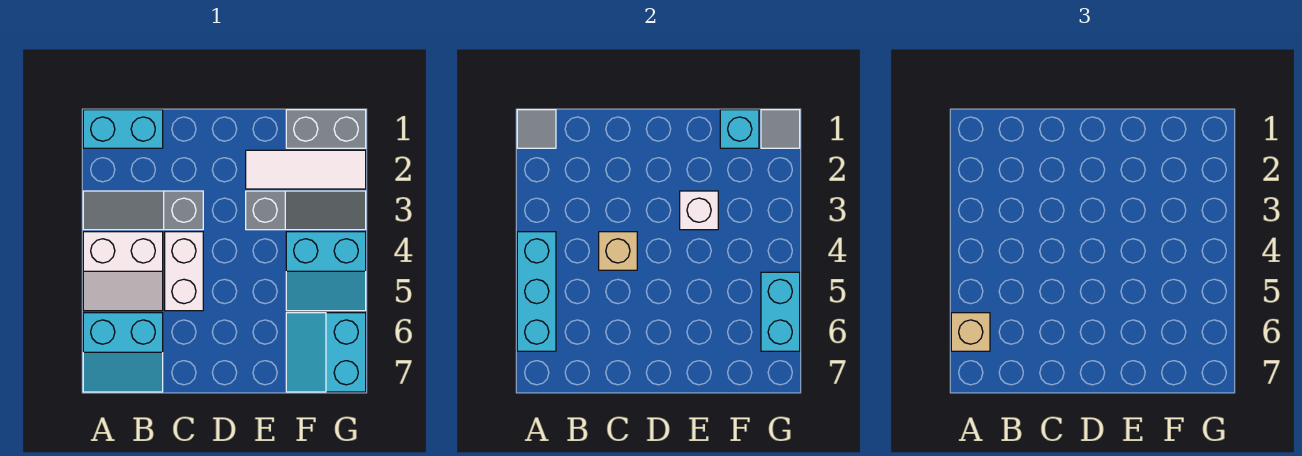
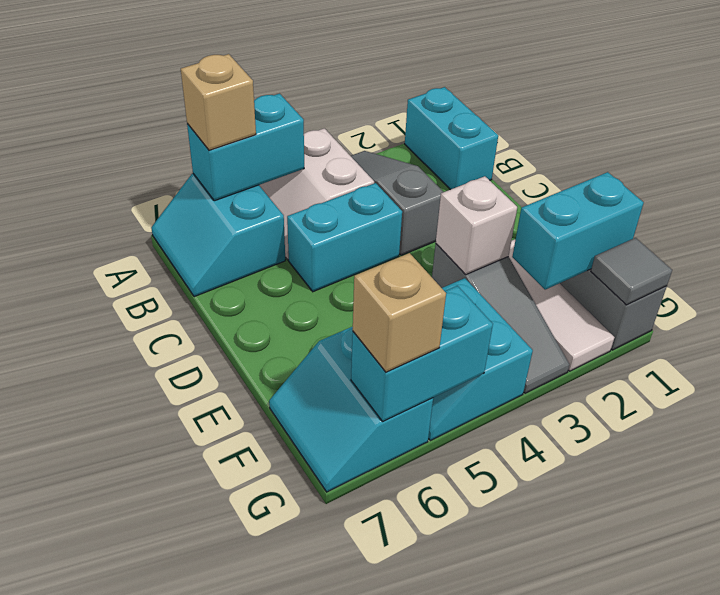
grey 1x1 tile [517,110,556,148] -> none
cyan 1x3 brick [517,232,556,351] -> cyan 1x2 brick [187,94,304,201]
white 1x2 brick [165,232,203,311] -> cyan 1x2 brick [287,183,402,292]
tan 1x1 brick [599,232,637,270] -> tan 1x1 brick moved to [353,253,446,372]
cyan 1x1 brick [720,110,759,148] -> cyan 1x2 brick [512,172,644,289]
cyan 2x2 slope [286,313,366,392] -> cyan 2x2 slope turned to [269,327,433,492]

